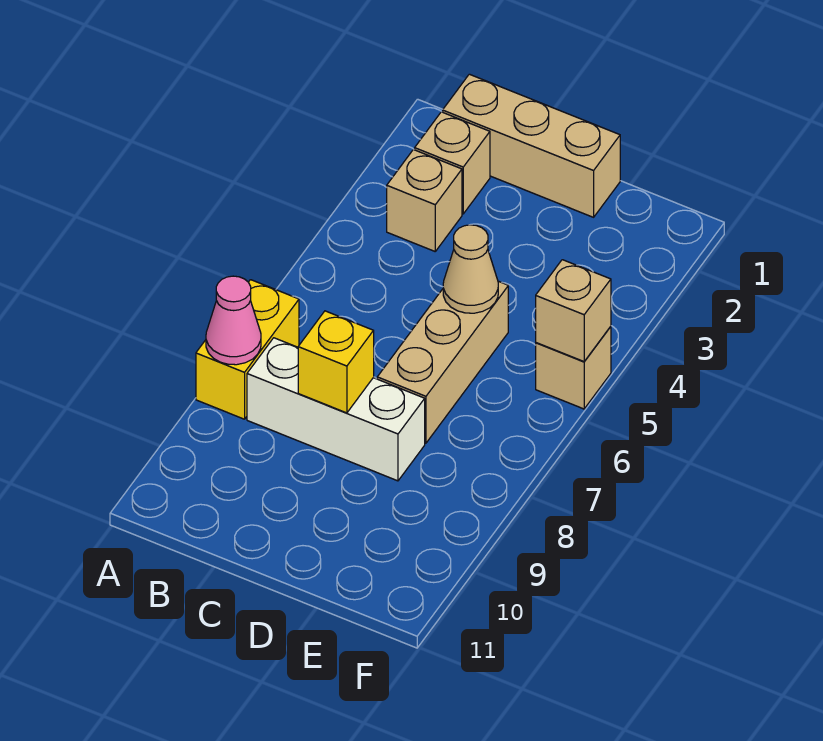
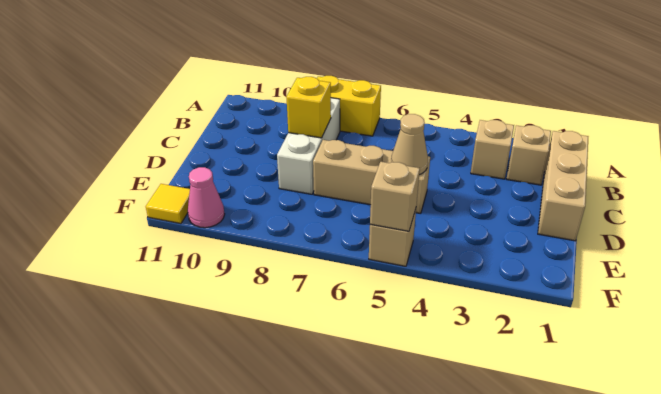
pink 1x1 cone [206,276,261,365] -> pink 1x1 cone moved to [188,167,225,228]
none -> yellow 1x1 tile [146,184,190,224]

